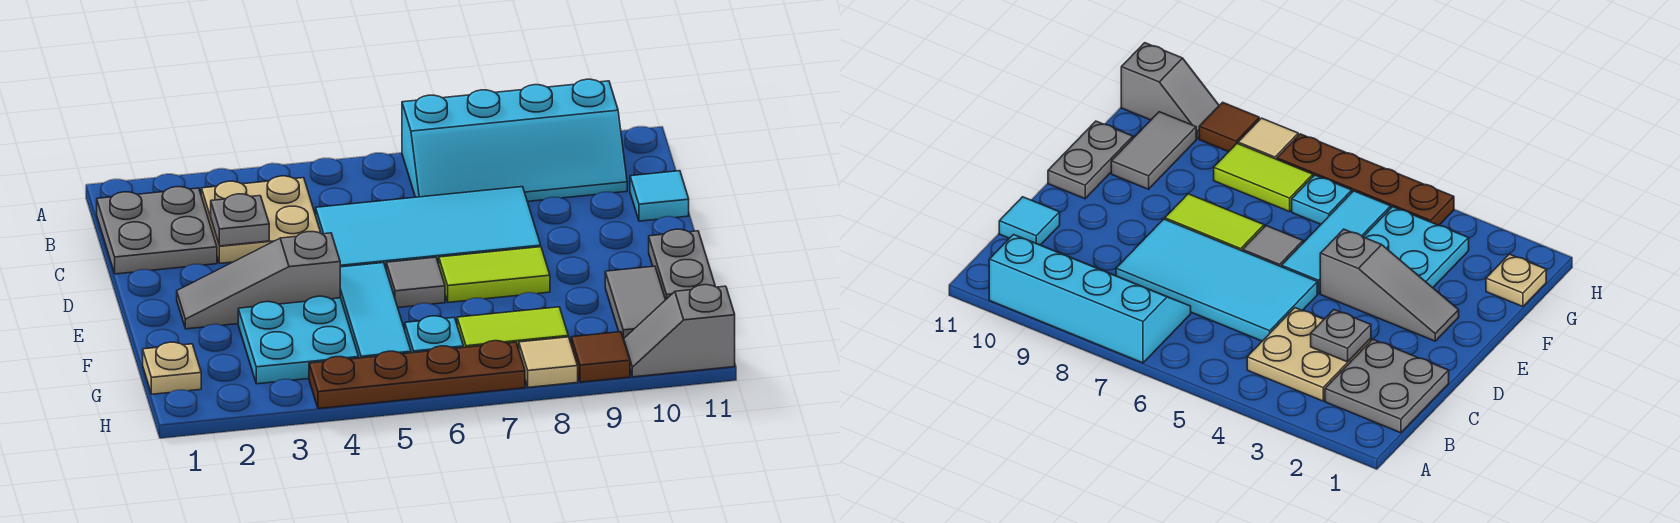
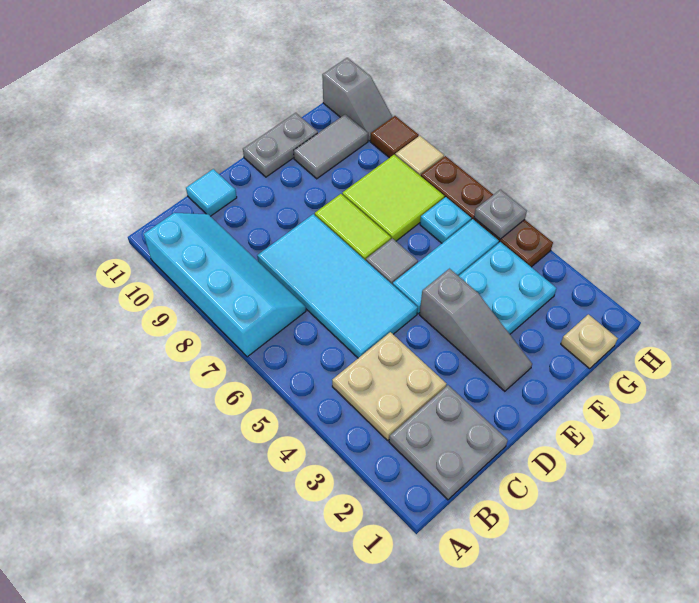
grey 1x1 plate [211,194,269,246] -> grey 1x1 plate moved to [474,190,527,239]
lime 1x2 tile [457,307,568,349] -> lime 2x2 tile [342,155,444,241]

